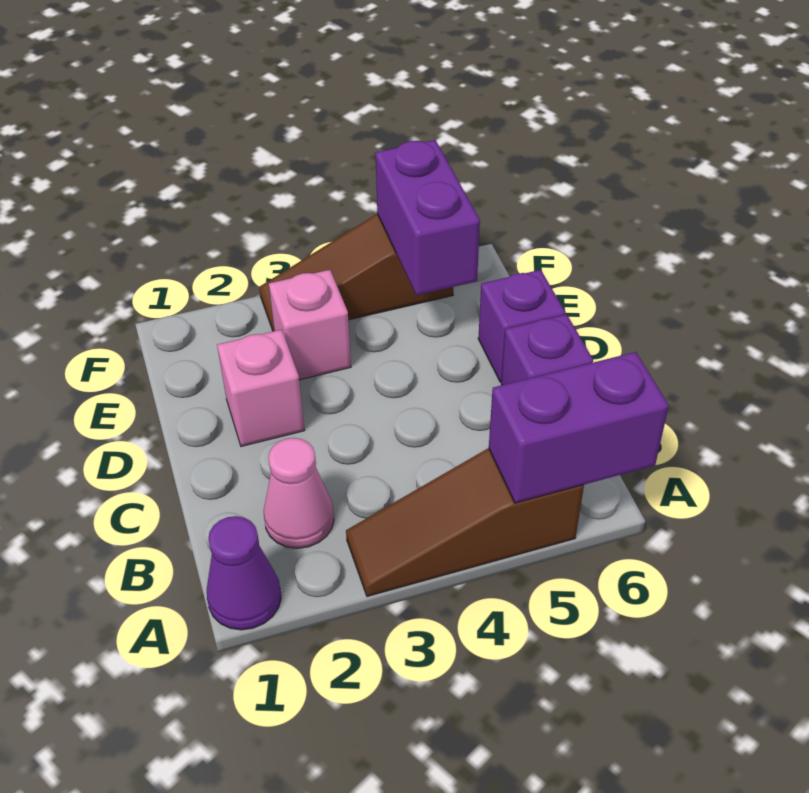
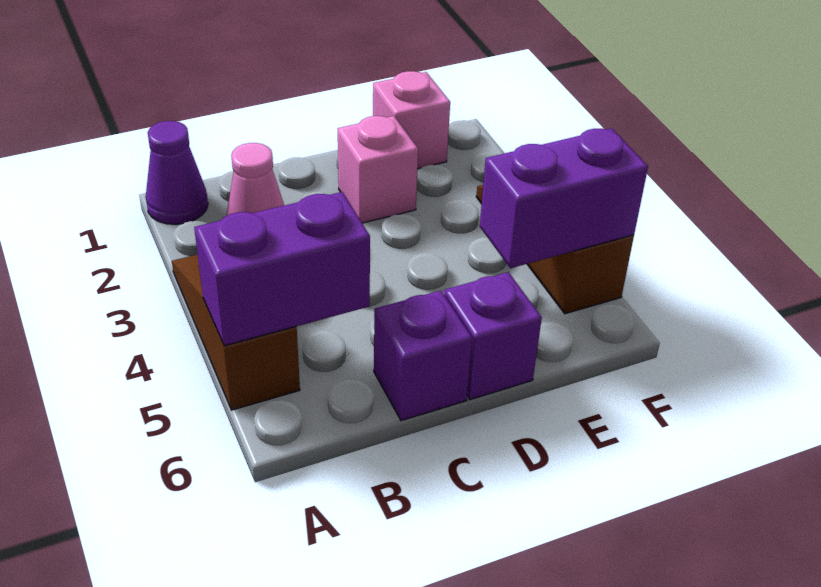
purple 1x2 brick [489,352,669,503] -> purple 1x2 brick turned to [194,192,370,346]
pink 1x1 brick [269,270,351,380] -> pink 1x1 brick moved to [373,71,450,169]

